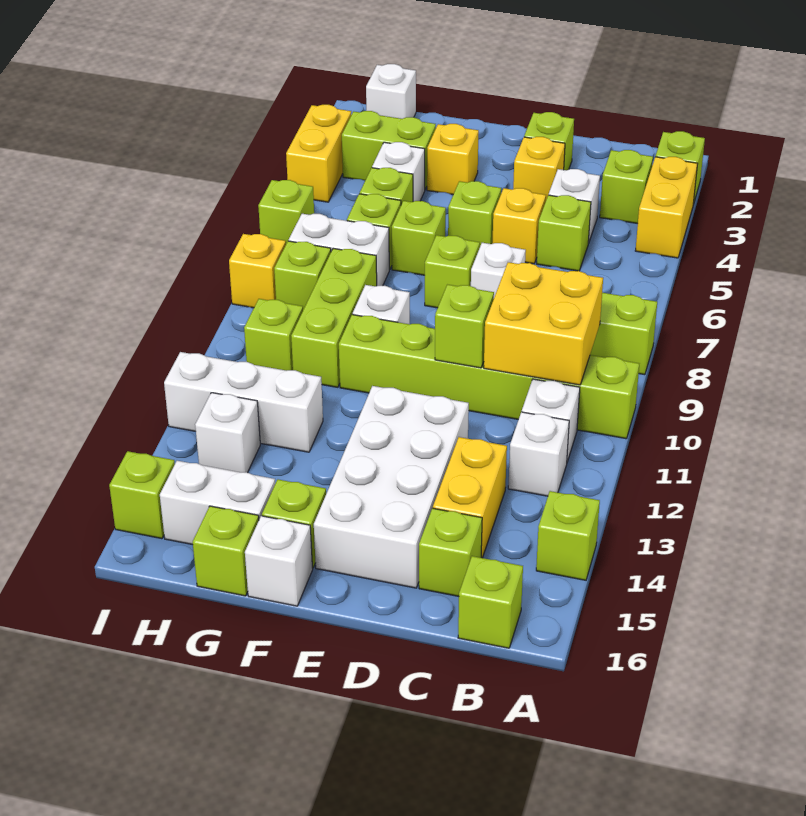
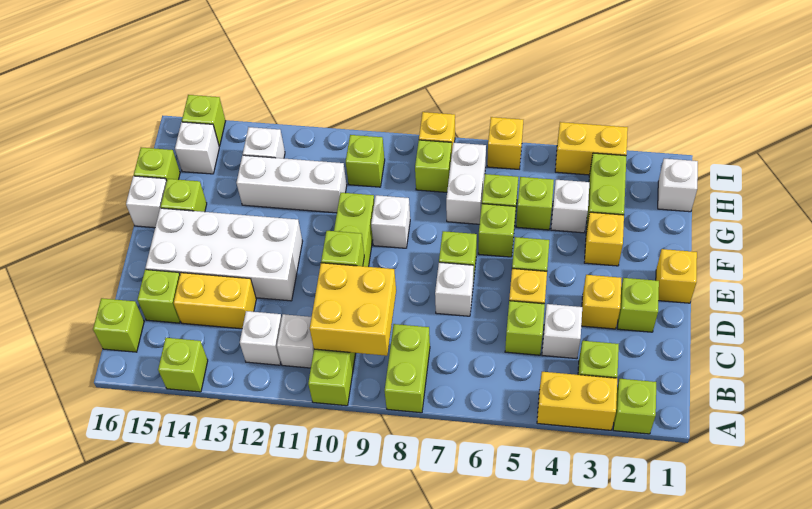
none -> yellow 1x1 brick [656,249,697,303]
lime 1x3 brick [291,248,377,387] -> none
white 1x3 brick [164,352,323,452] -> white 1x3 brick turned to [236,155,347,213]
white 1x2 brick [160,461,275,545] -> white 1x1 brick [175,122,219,174]
lime 1x1 brick [258,180,314,244] -> yellow 1x1 brick [487,117,523,169]

